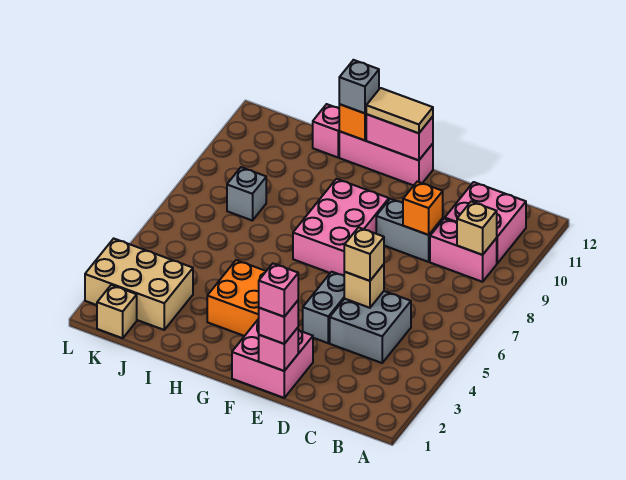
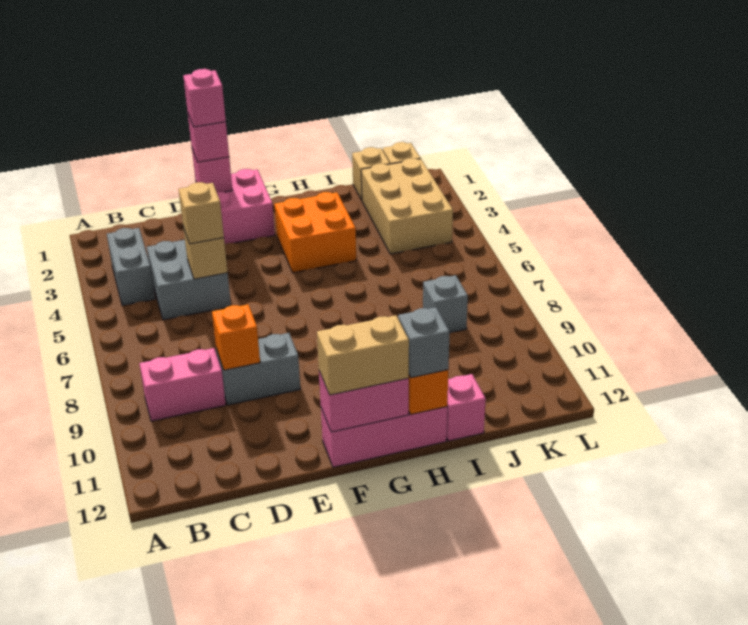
tan 1x1 brick [457,201,497,255] -> tan 1x1 brick moved to [352,147,390,200]
pink 2x2 brick [445,182,526,263] -> none
grey 1x2 brick [303,272,344,343] -> grey 1x2 brick moved to [107,228,155,306]
pink 2x3 brick [293,179,389,276] -> none
tan 1x2 tile [366,88,433,133] -> tan 1x2 brick [317,315,409,395]
tan 2x3 brick [85,239,193,330] -> tan 2x3 brick turned to [361,158,453,254]

